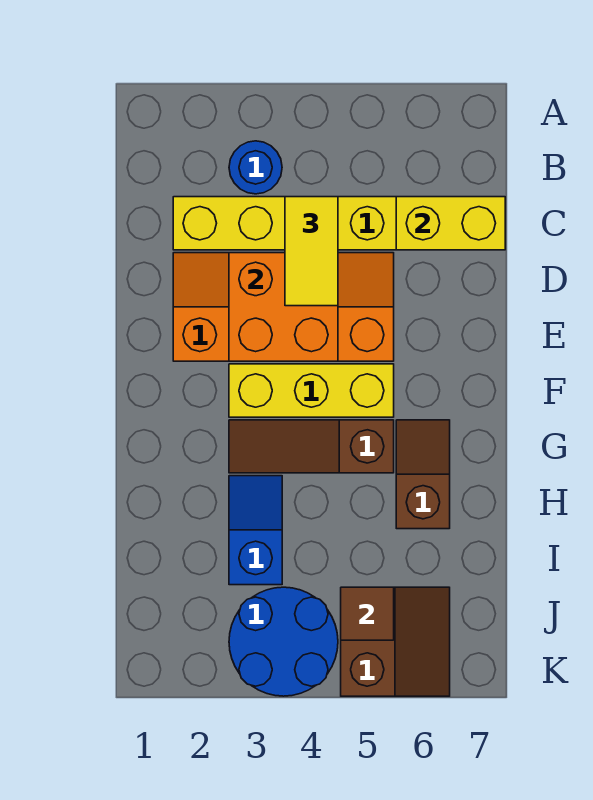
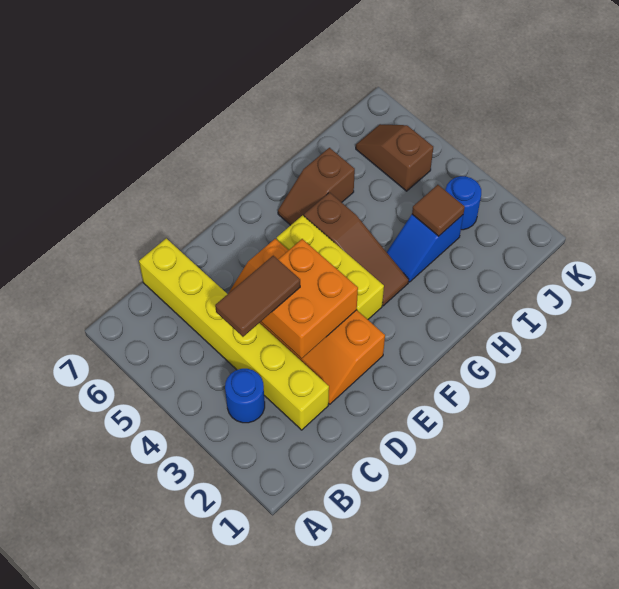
yellow 1x2 tile [285,197,338,306] -> brown 1x2 tile [215,256,300,337]
yellow 1x2 brick [396,197,505,250] -> none
blue 2x2 round brick [229,587,338,696] -> blue 1x1 round brick [445,176,481,230]
brown 2x2 slope [341,587,450,696] -> brown 1x2 slope [356,124,433,191]
brown 1x1 tile [341,587,394,640] -> brown 1x1 tile moved to [412,185,465,236]

